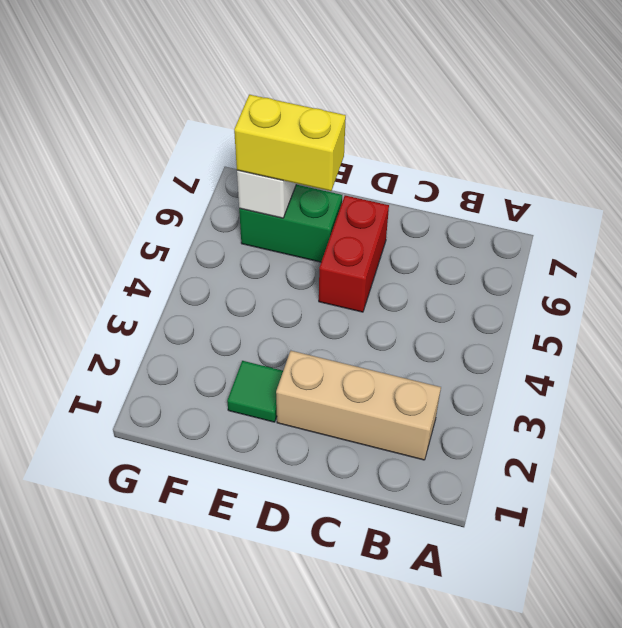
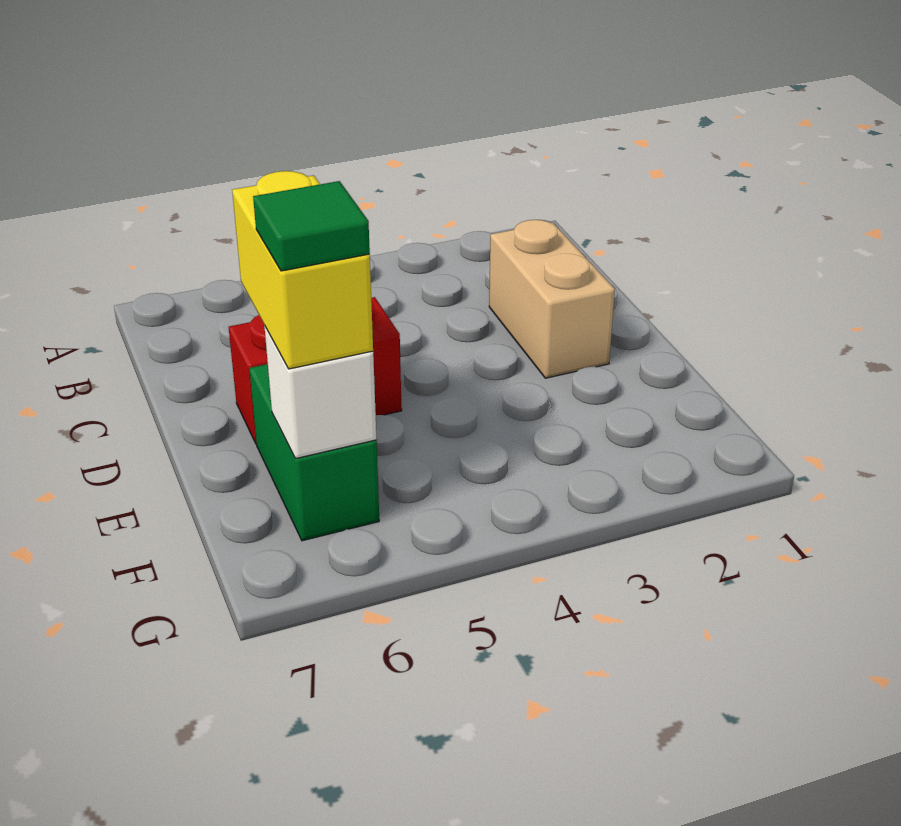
tan 1x3 brick [276,351,441,460] -> tan 1x2 brick [489,220,615,378]
green 1x1 tile [227,361,283,422] -> green 1x1 tile moved to [253,181,370,271]

